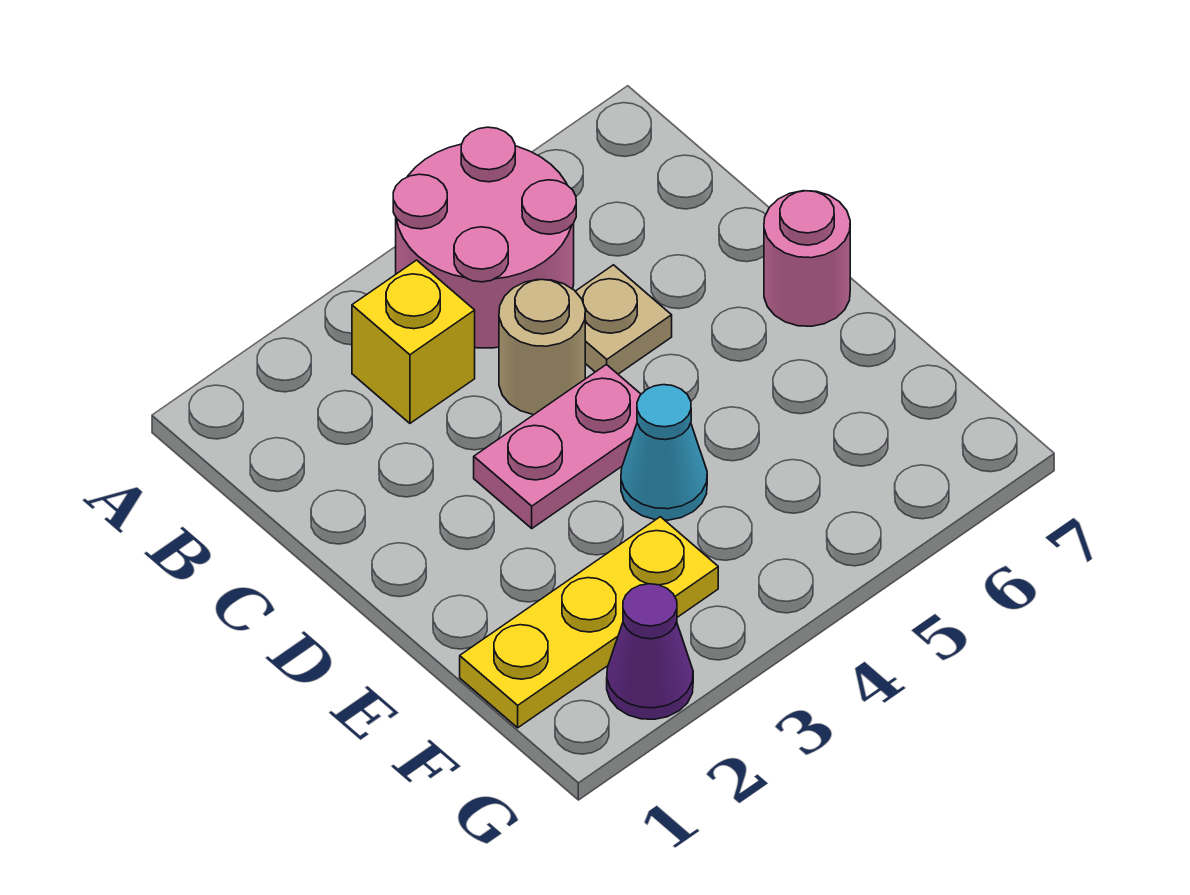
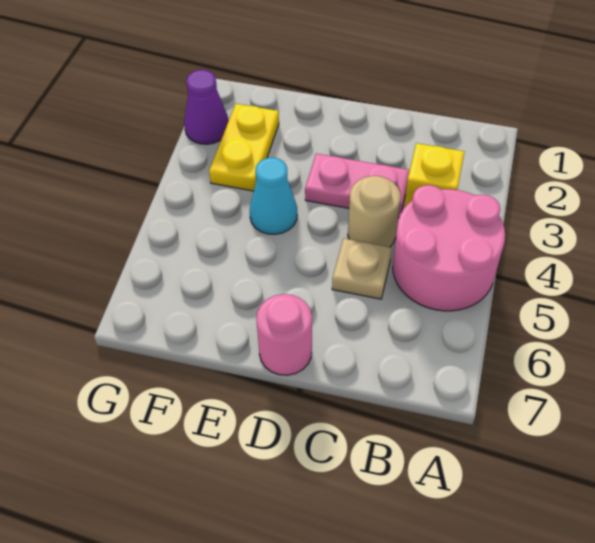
pink 1x2 plate [474,364,641,528] -> pink 1x2 plate turned to [305,154,410,217]
yellow 1x3 plate [460,517,718,728] -> yellow 1x2 plate [209,104,279,191]

